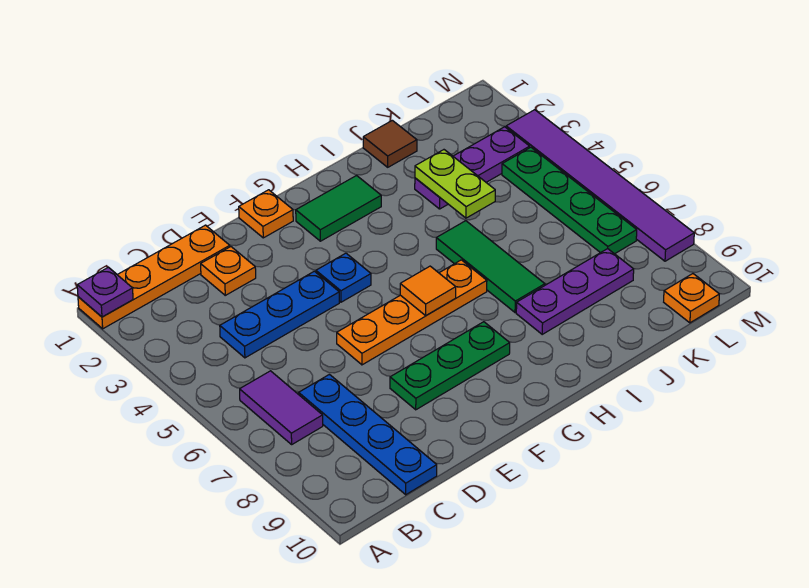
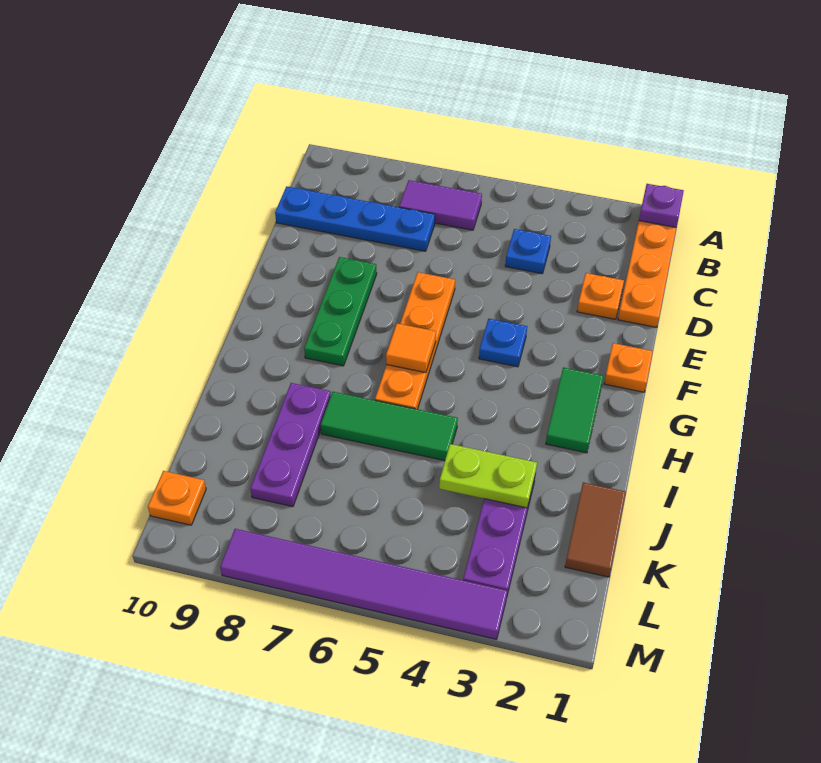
blue 1x3 plate [220,271,339,358] -> blue 1x1 plate [505,229,551,274]
brown 1x1 tile [363,120,417,167] -> brown 1x2 tile [565,482,626,577]
green 1x4 plate [502,147,637,254] -> none

